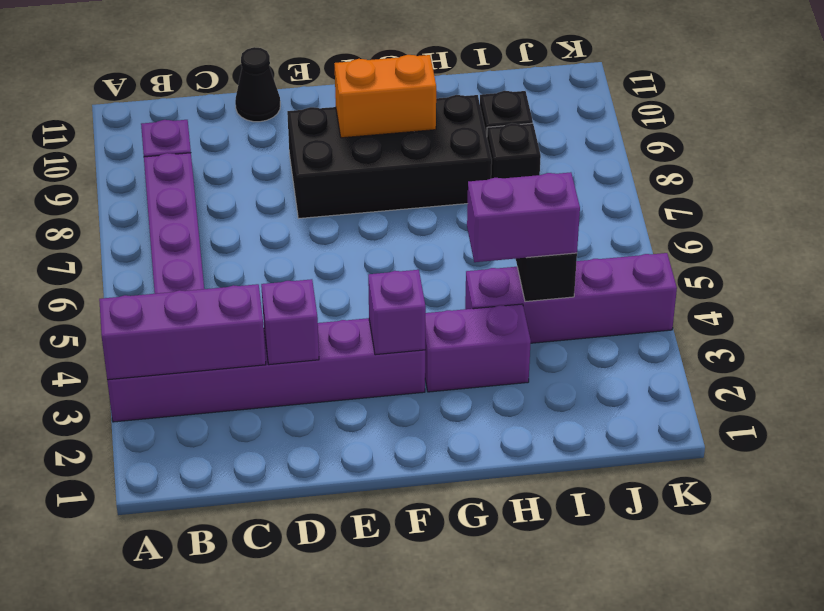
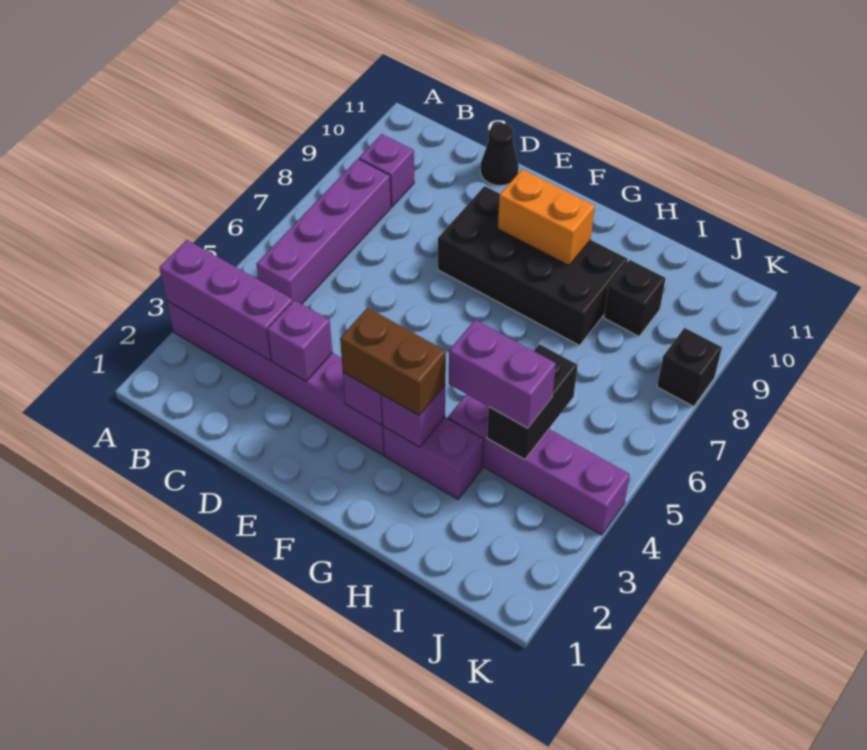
none -> brown 1x2 brick [340,308,446,415]
none -> purple 1x1 brick [382,386,445,447]
black 1x1 brick [487,123,541,179] -> black 1x1 brick moved to [657,328,722,407]

